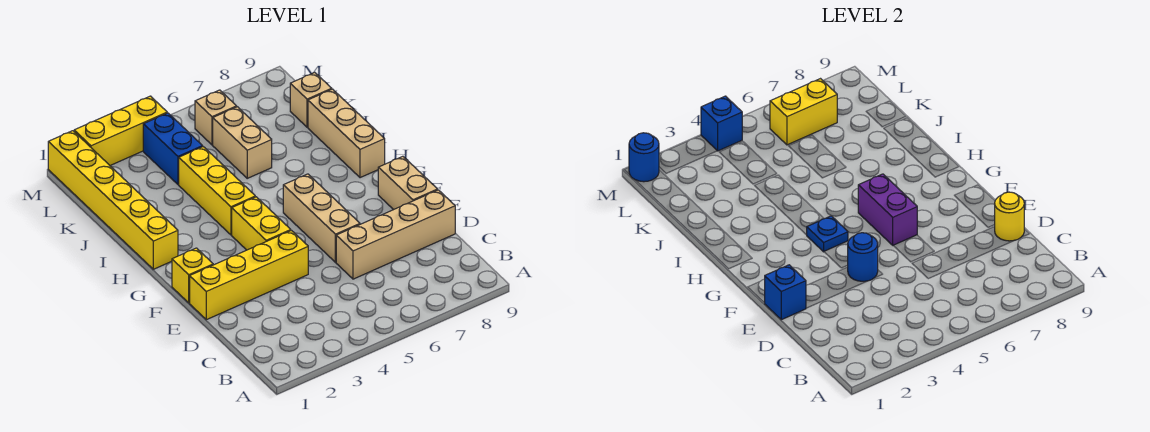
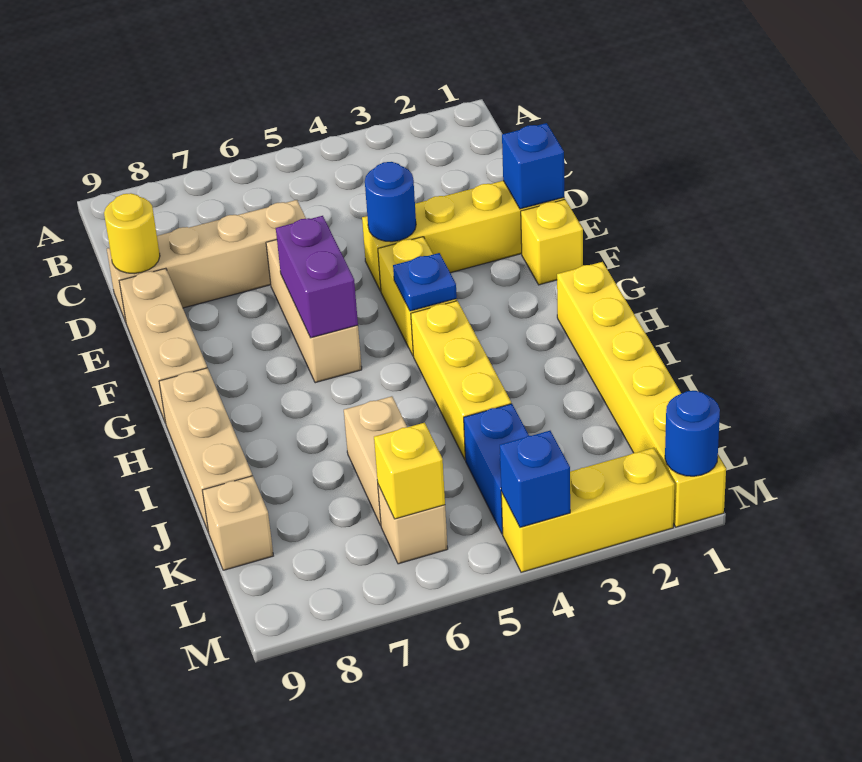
tan 1x2 brick [378,156,438,210] -> tan 1x3 brick [119,268,207,423]
yellow 1x2 brick [770,79,837,145] -> yellow 1x1 brick [374,423,445,519]

